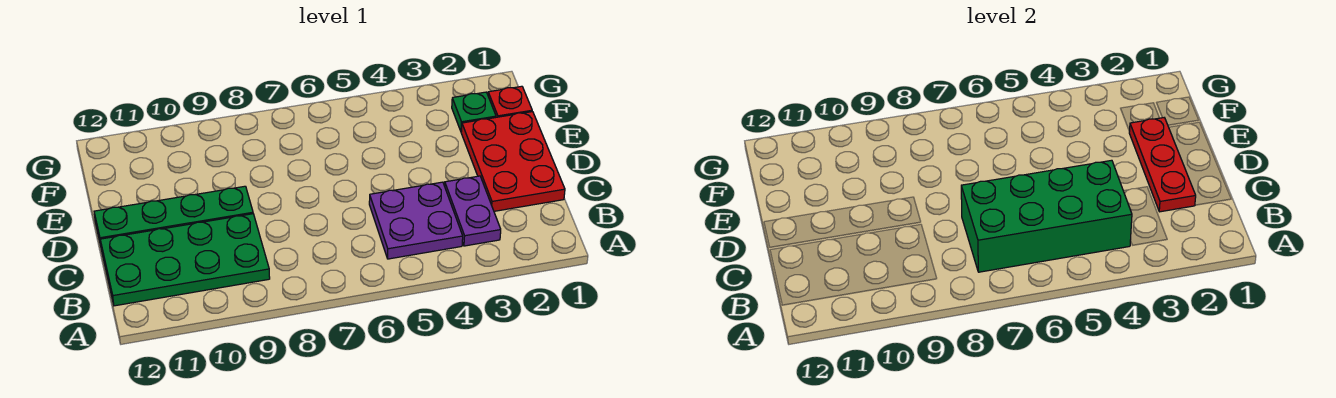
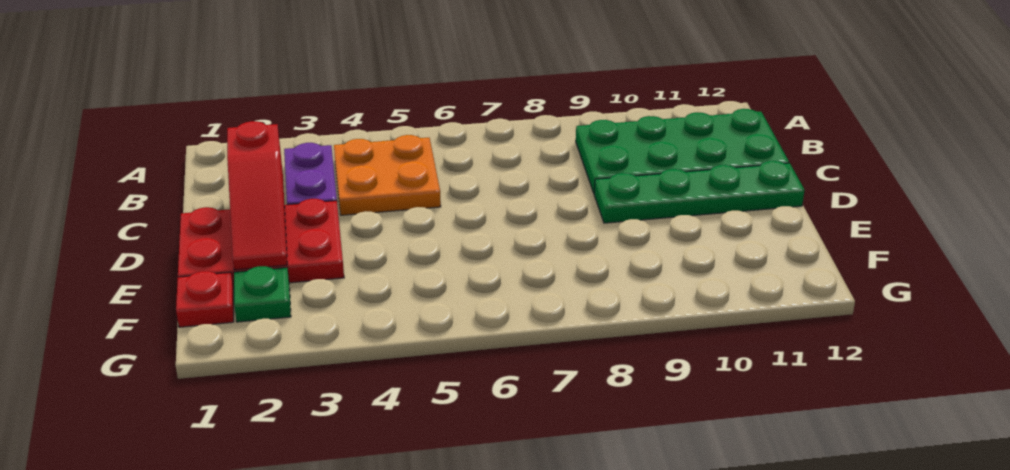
purple 2x2 plate [369,182,463,259] -> orange 2x2 plate [334,135,441,215]
green 2x4 brick [961,160,1132,272] -> none
red 2x3 plate [461,112,565,211] -> red 2x3 plate turned to [178,199,344,287]
red 1x3 plate [1129,118,1196,212] -> red 1x3 slope [227,121,287,270]

